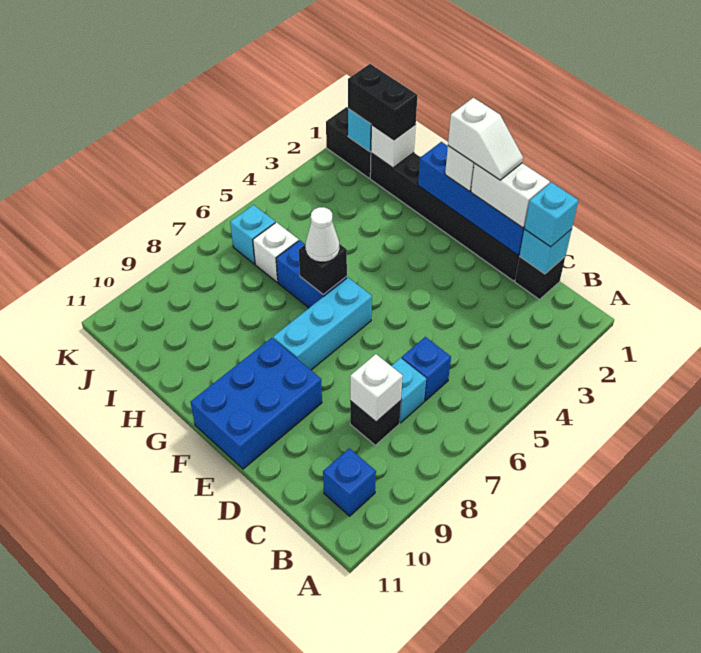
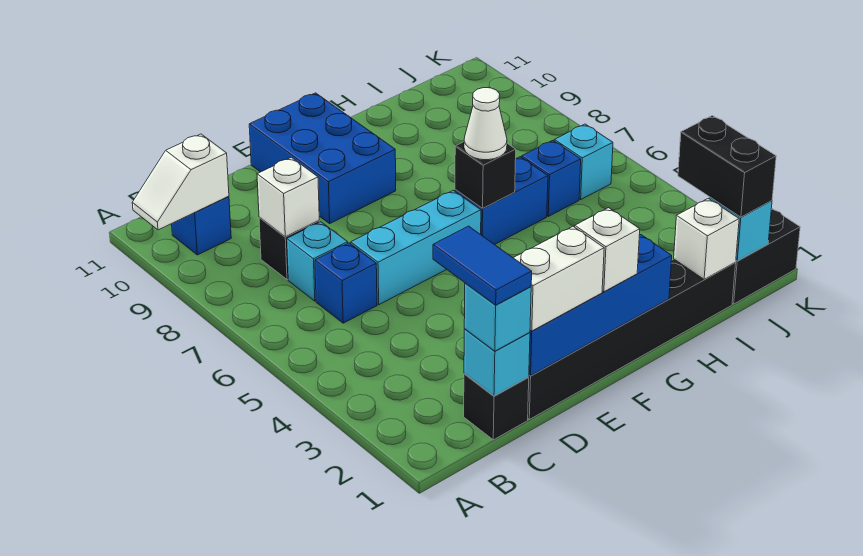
none -> blue 1x2 tile [433,226,532,305]
white 1x2 slope [448,98,523,180] -> white 1x2 slope moved to [132,134,229,230]
cyan 1x3 brick [273,278,372,370] -> cyan 1x3 brick turned to [351,190,481,305]
black 1x2 brick [348,64,417,140] -> black 1x2 brick turned to [678,116,776,217]
white 1x1 brick [253,222,299,282] -> blue 1x1 brick [522,140,581,216]

